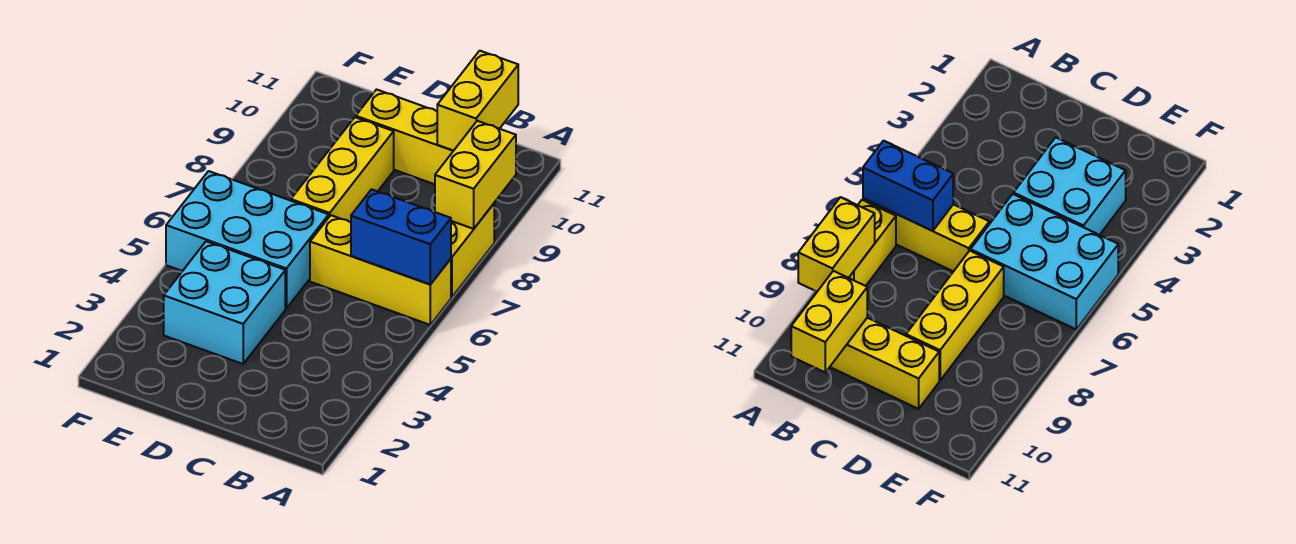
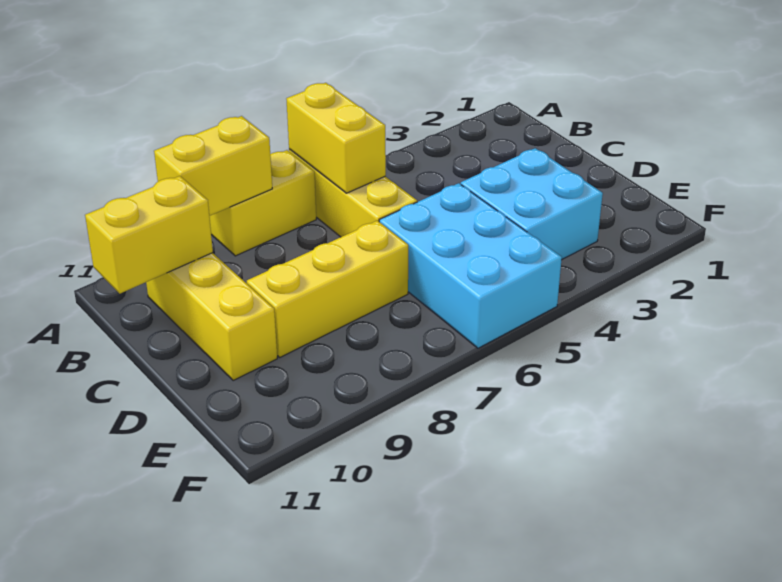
blue 1x2 brick [351,189,451,284] -> yellow 1x2 brick [286,83,386,193]

